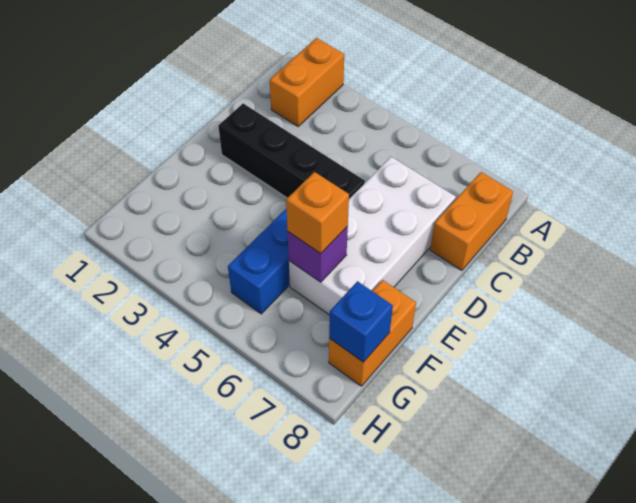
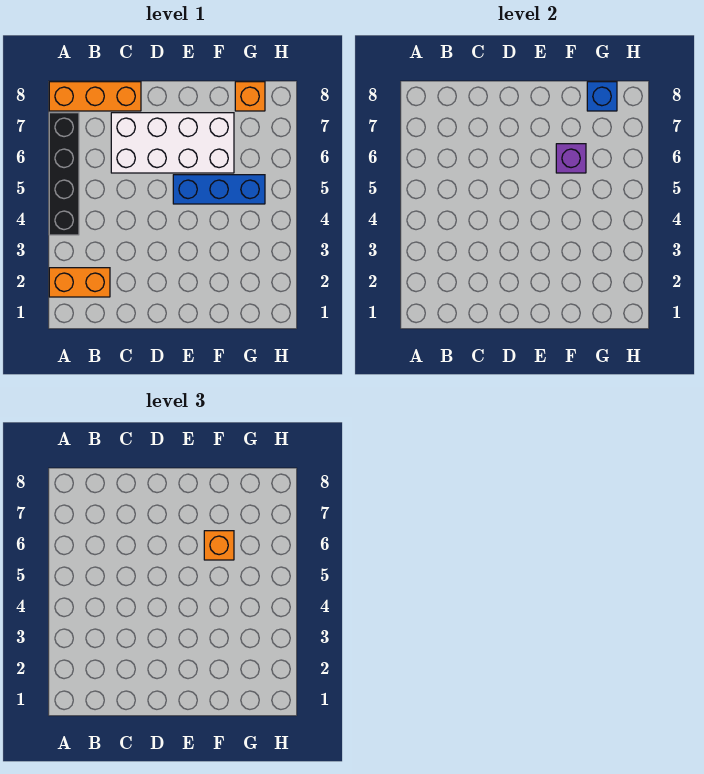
orange 1x2 brick [430,172,513,270] -> orange 1x3 brick [49,82,141,111]
black 1x4 brick [218,104,365,199] -> black 1x4 brick moved to [49,113,79,235]
orange 1x2 brick [329,280,416,386] -> orange 1x1 brick [235,82,265,111]

